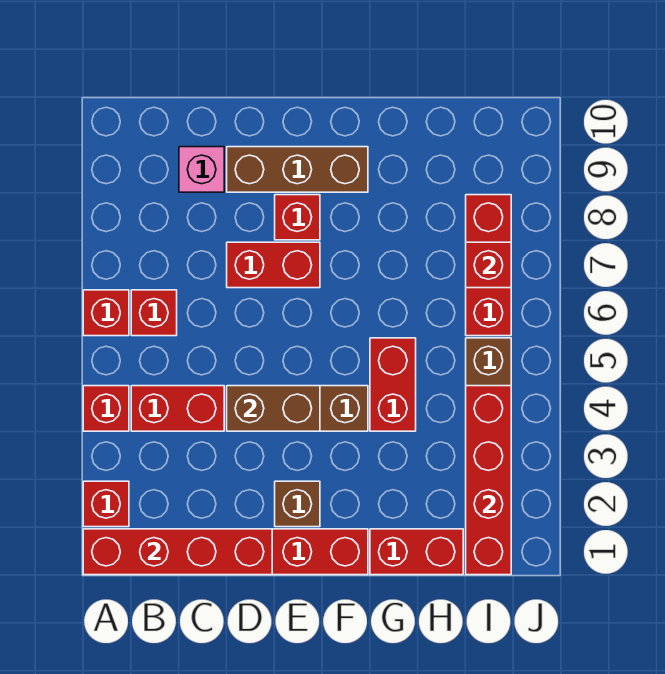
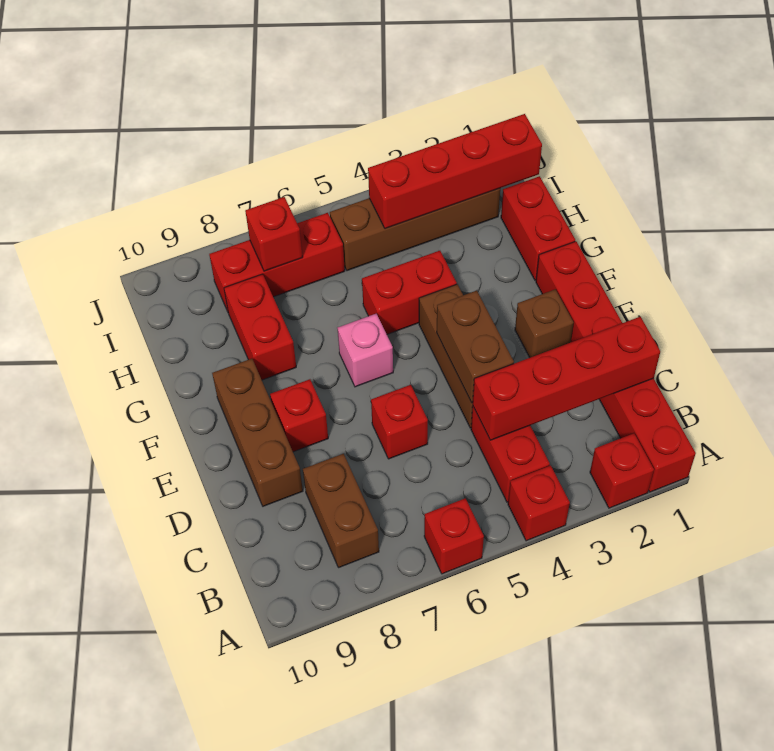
red 1x4 brick [83,529,272,575] -> red 1x4 brick turned to [473,317,660,440]
red 1x1 brick [131,290,177,336] -> red 1x1 brick moved to [371,385,428,459]
none -> brown 1x2 brick [303,454,379,568]
pink 1x1 brick [179,147,224,192] -> pink 1x1 brick moved to [337,314,393,387]
red 1x2 brick [227,242,320,288] -> red 1x2 brick moved to [224,274,296,380]

